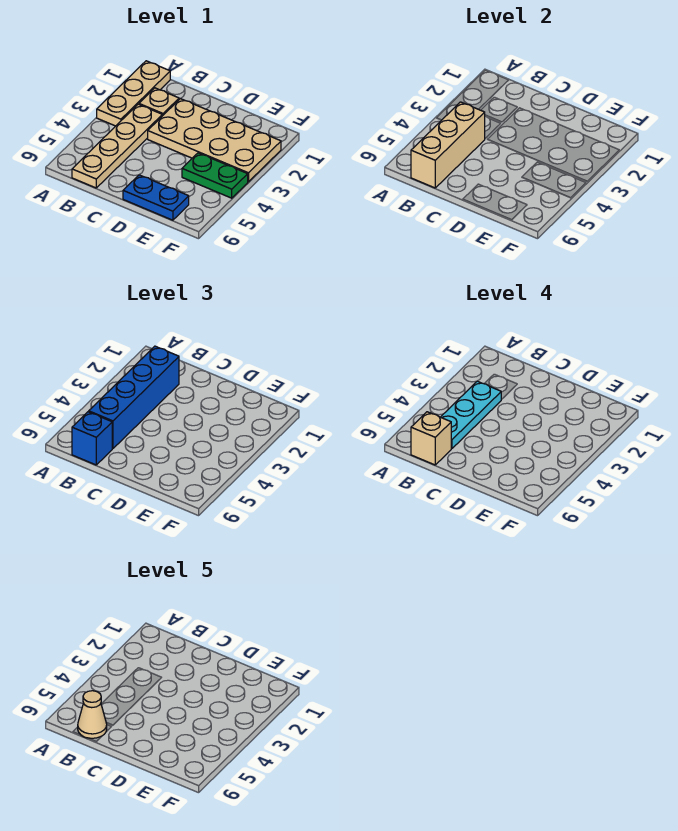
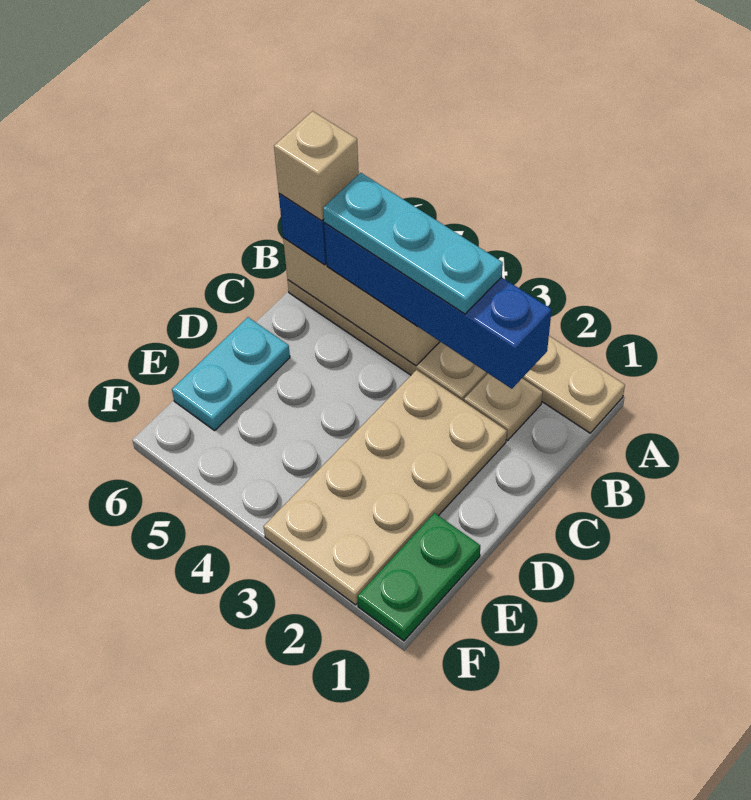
tan 1x1 cone [78,691,107,738] -> none
blue 1x2 plate [123,175,189,220] -> cyan 1x2 plate [172,317,290,431]
green 1x2 plate [182,153,248,198] -> green 1x2 plate moved to [357,513,480,641]

